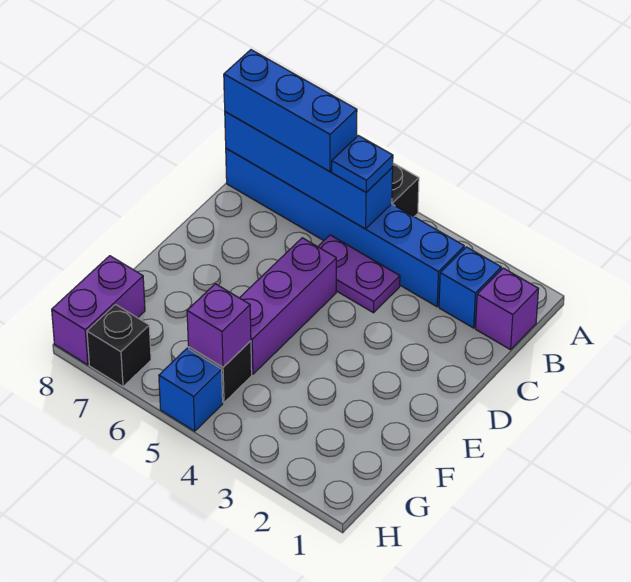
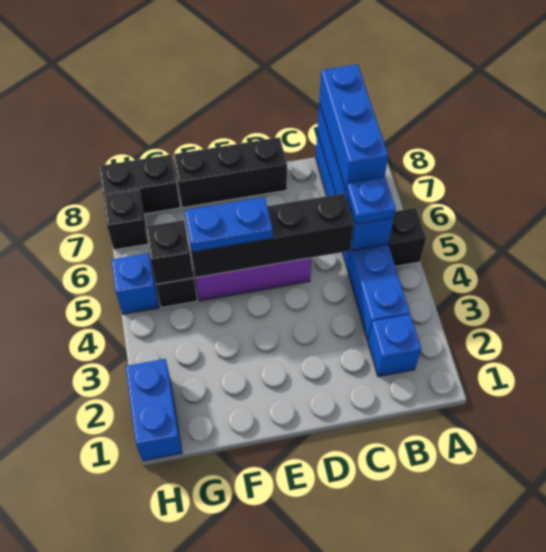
purple 1x1 brick [476,268,538,350] -> none
purple 1x2 plate [318,235,400,313] -> none
none -> black 1x4 brick [187,193,354,278]
none -> black 1x3 brick [173,137,287,208]
none -> blue 1x2 plate [185,197,273,252]
purple 1x1 brick [187,284,251,367] -> black 1x1 brick [145,220,194,285]
purple 1x2 brick [52,256,145,365] -> black 1x2 brick [99,155,180,214]
none -> blue 1x2 brick [126,359,182,461]

